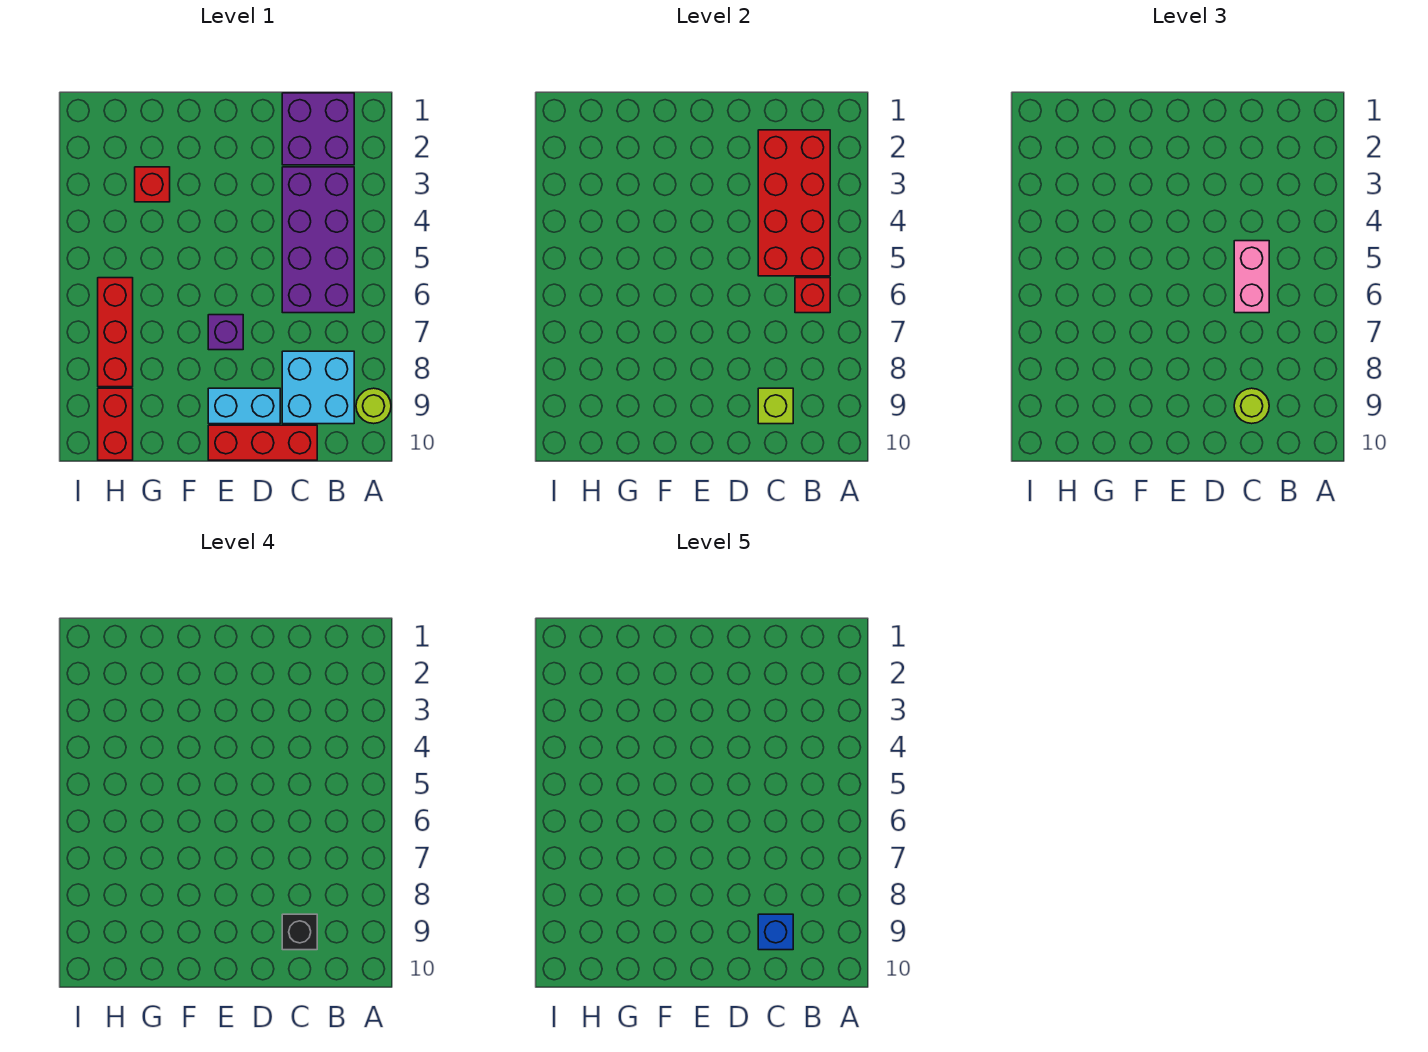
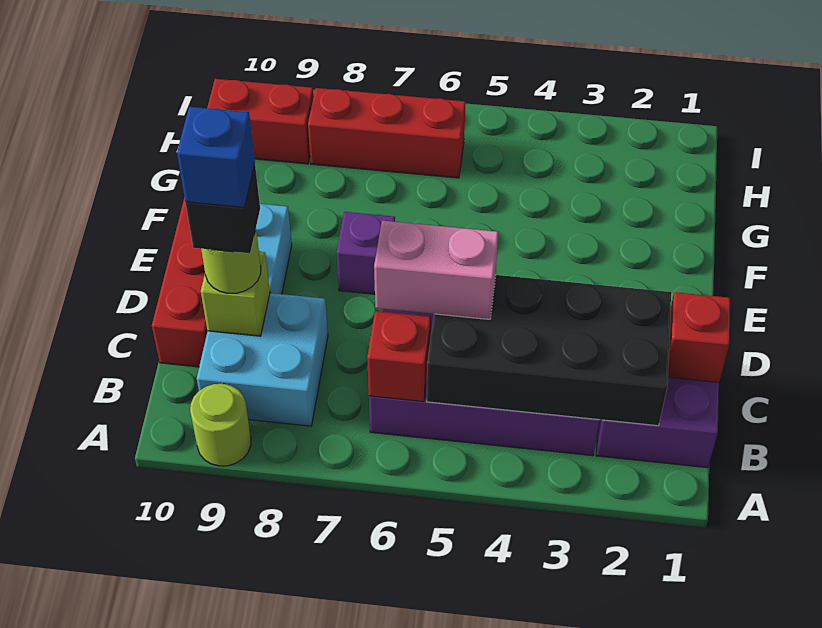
red 2x4 brick [758,130,830,276] -> black 2x4 brick [427,275,671,426]
red 1x1 brick [135,167,170,202] -> red 1x1 brick moved to [668,292,730,382]

